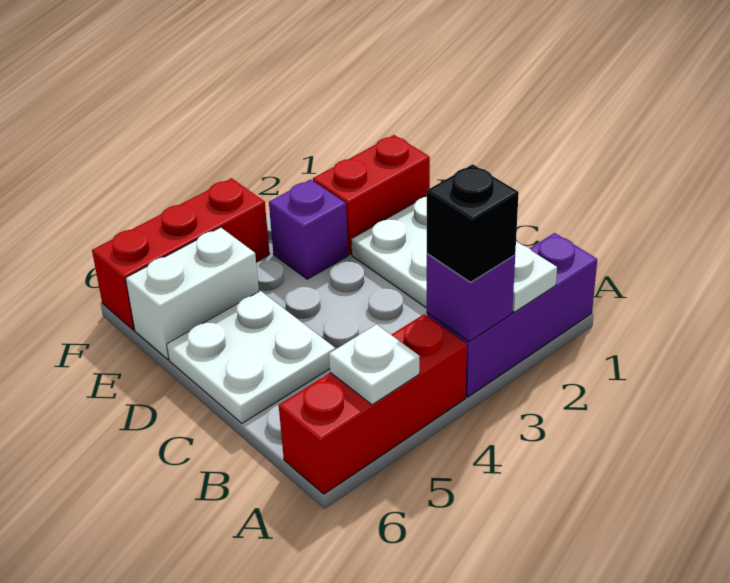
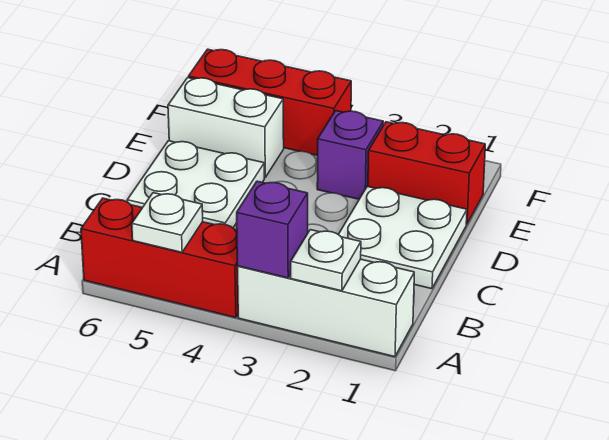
purple 1x3 brick [427,233,597,397] -> white 1x3 brick [237,259,414,357]
black 1x1 brick [427,164,519,282] -> none

